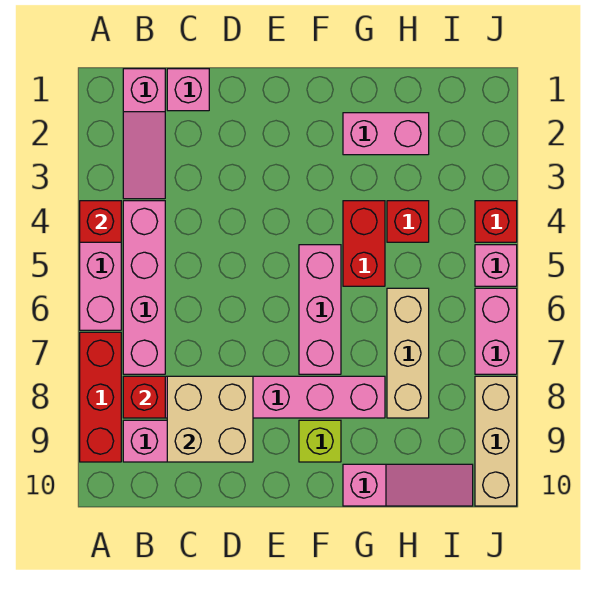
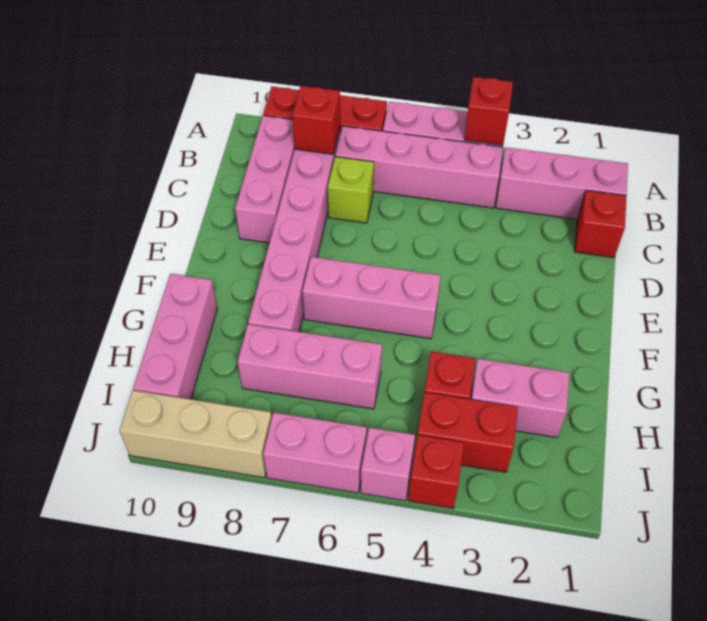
pink 1x3 slope [123,69,165,199] -> pink 1x3 brick [496,147,628,219]
pink 1x1 brick [167,69,209,111] -> red 1x1 brick [575,190,626,258]
tan 2x2 brick [167,376,253,462] -> none
lime 1x1 brick [299,420,341,462] -> lime 1x1 brick moved to [328,157,374,223]
pink 1x2 brick [343,113,429,155] -> pink 1x2 brick turned to [471,359,570,437]
red 1x2 brick [343,201,385,286] -> red 1x2 brick moved to [418,392,518,472]
pink 1x3 slope [343,464,473,506] -> pink 1x3 brick [133,274,217,399]
tan 1x3 brick [387,288,429,418] -> pink 1x3 brick [238,324,382,409]

